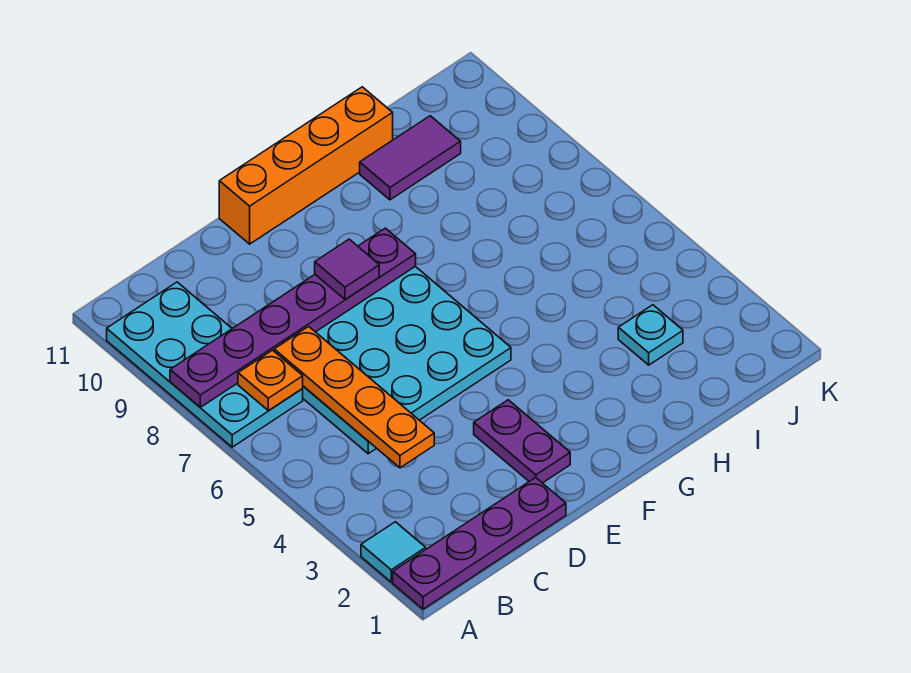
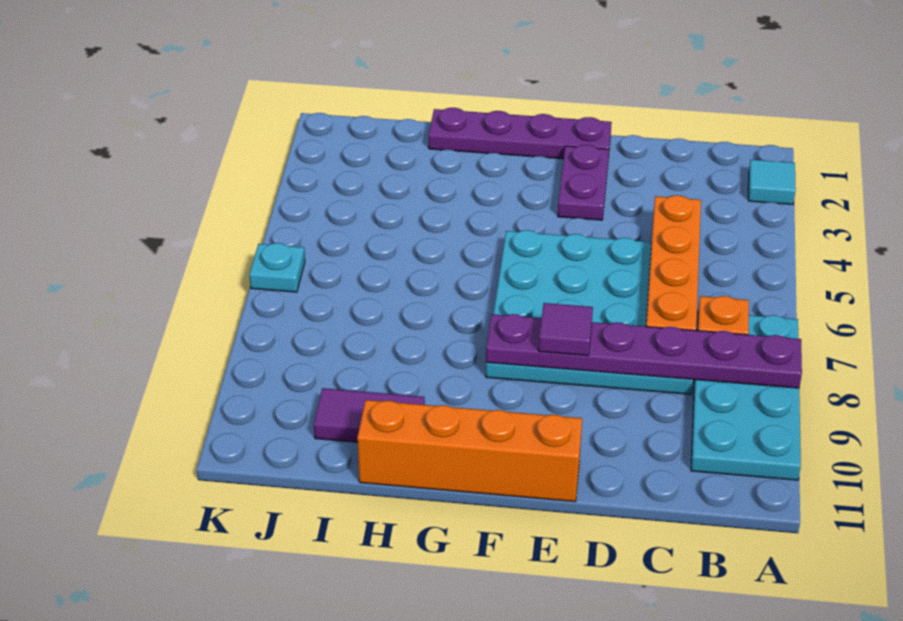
purple 1x4 plate [393,478,566,609] -> purple 1x4 plate moved to [429,108,612,159]
cyan 1x1 plate [618,305,683,365] -> cyan 1x1 plate moved to [249,243,305,292]

